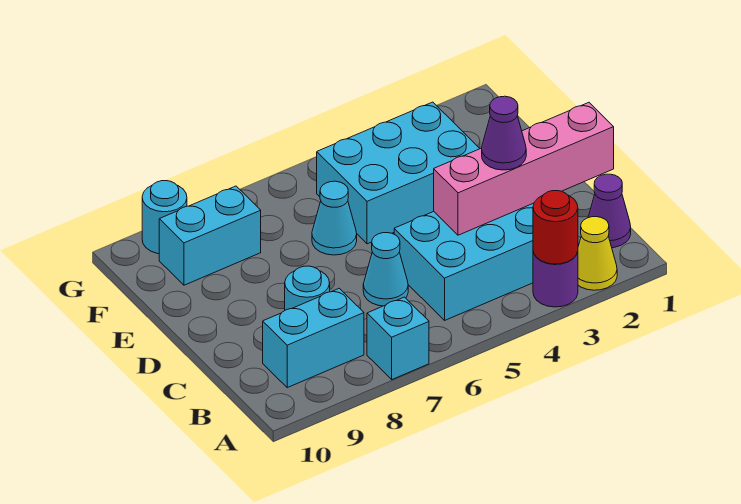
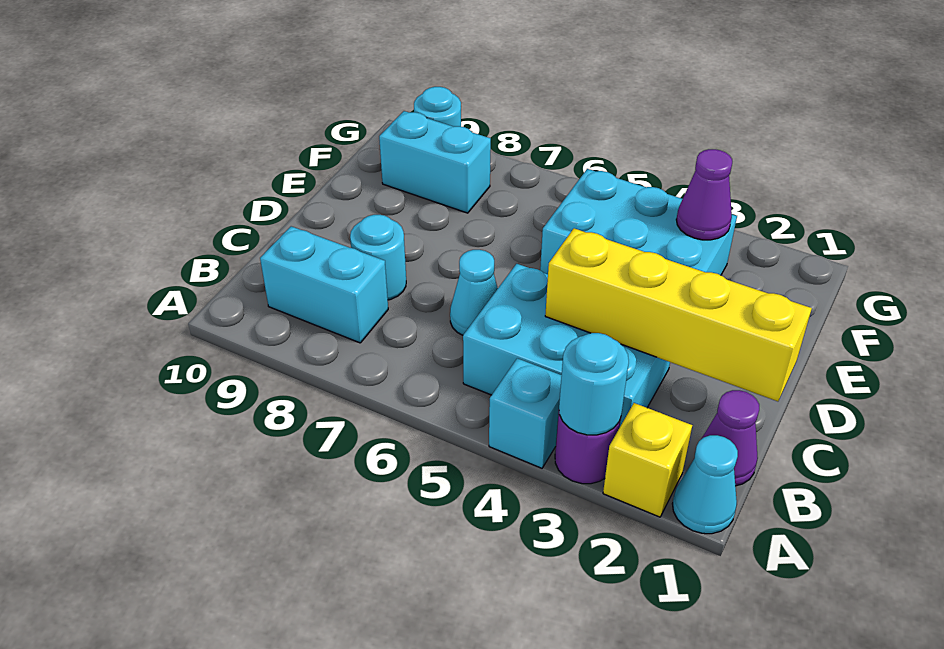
yellow 1x1 cone [578,217,617,290] -> yellow 1x1 brick [603,403,692,517]
red 1x1 round brick [533,191,578,264] -> cyan 1x1 round brick [559,333,629,435]
cyan 1x1 brick [367,297,429,379] -> cyan 1x1 brick moved to [489,358,562,468]
pink 1x4 brick [434,103,614,235] -> yellow 1x4 brick [545,228,812,401]
purple 1x1 cone [482,96,526,170] -> purple 1x1 cone moved to [676,149,732,240]
cyan 1x1 cone [312,181,357,255] -> cyan 1x1 cone moved to [672,435,738,534]

